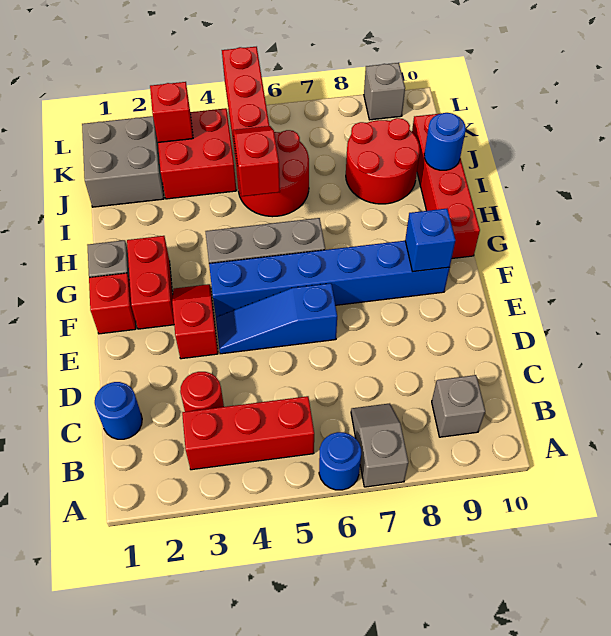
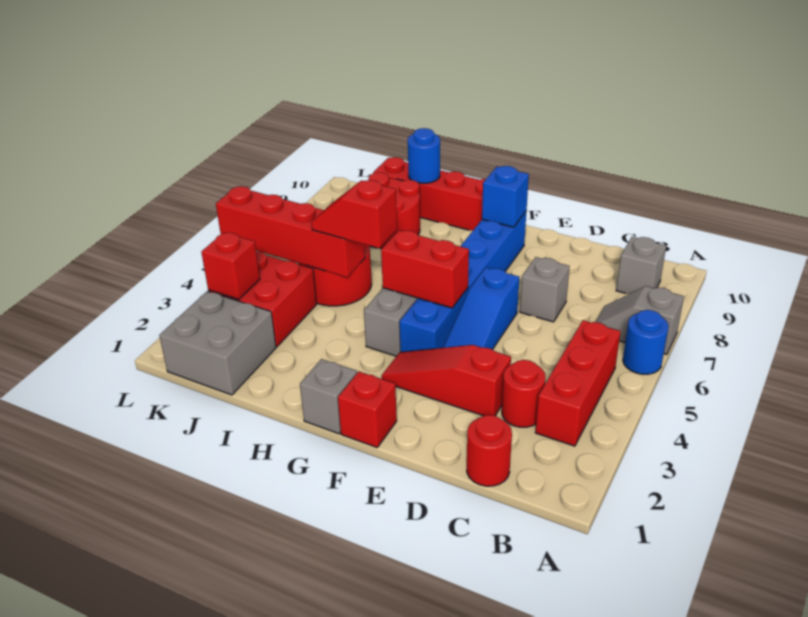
blue 1x1 round brick [95,382,142,439] -> red 1x1 round brick [467,415,512,486]
red 1x2 slope [172,284,218,359] -> red 1x3 slope [382,345,511,416]
red 1x2 brick [127,236,174,329] -> red 1x2 brick moved to [381,230,469,308]
grey 1x1 brick [364,63,405,120] -> grey 1x1 brick moved to [520,257,570,322]

